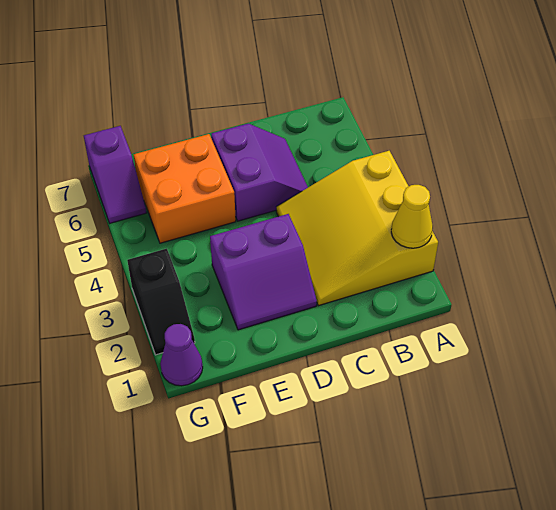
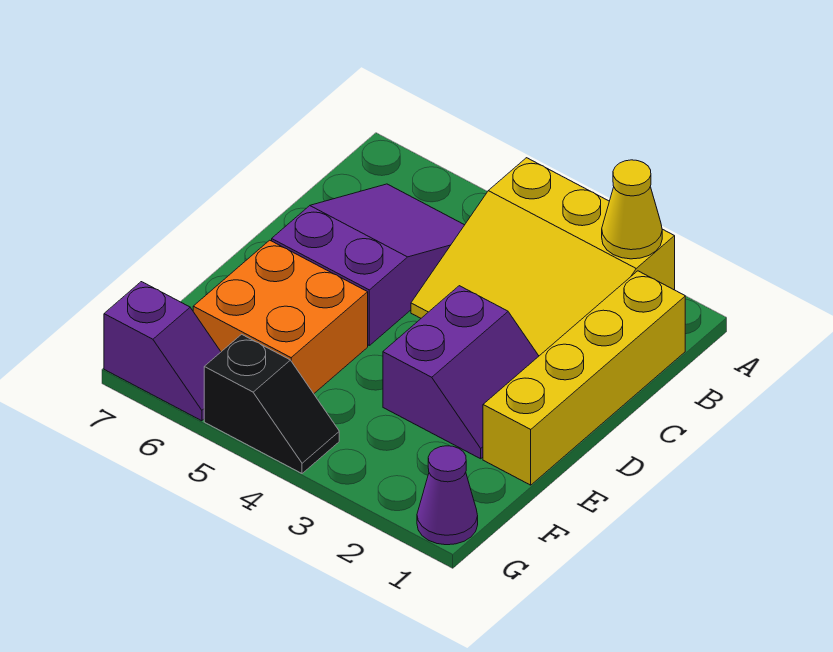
none -> yellow 1x4 brick [483,271,685,485]
purple 2x2 slope [211,124,308,221] -> purple 2x3 slope [272,184,464,345]
black 1x2 slope [127,249,195,355] -> black 1x2 slope moved to [204,334,339,473]

